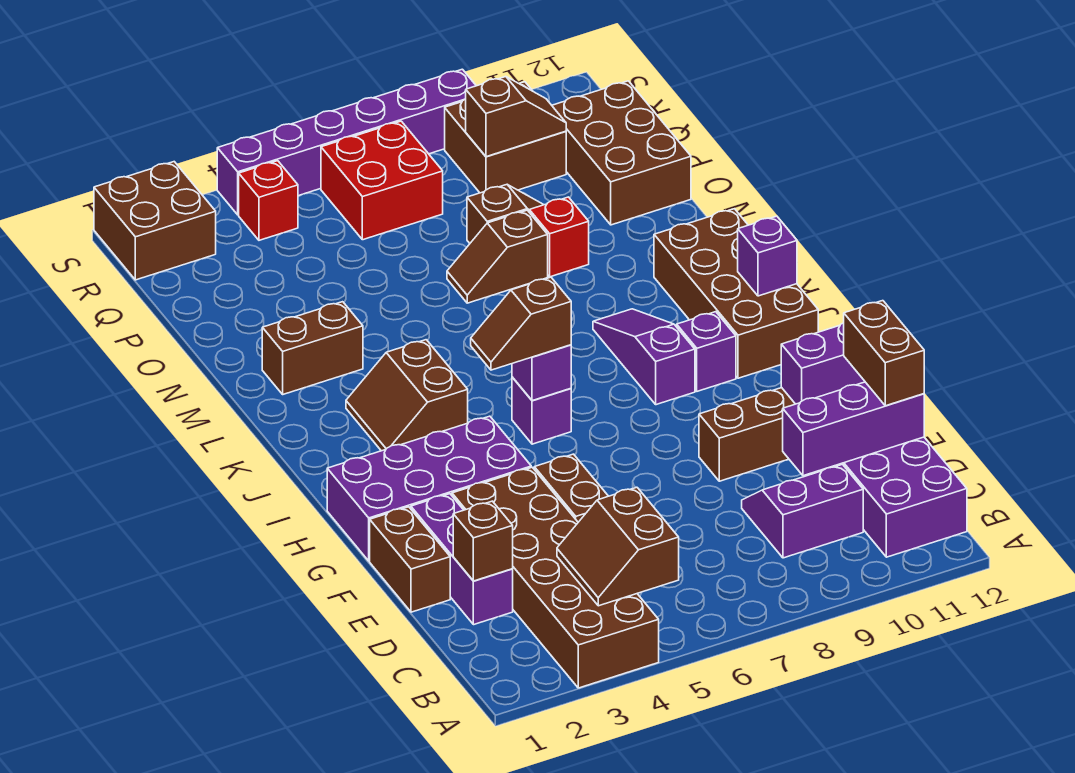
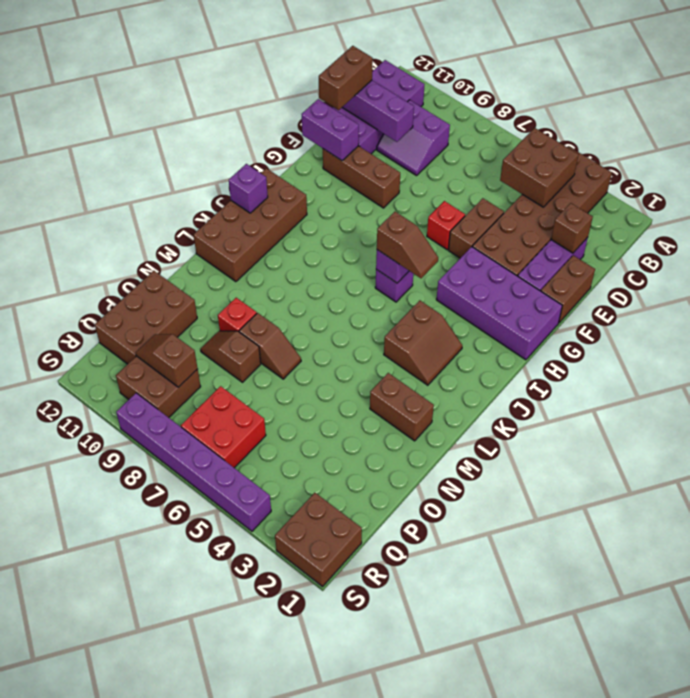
brown 2x2 slope [557,487,679,606] -> brown 2x2 brick [500,128,579,207]
purple 1x3 slope [593,309,695,405] -> none
purple 1x1 brick [677,312,736,391] -> none
red 1x1 brick [239,161,298,240] -> red 1x1 brick moved to [427,201,465,250]

